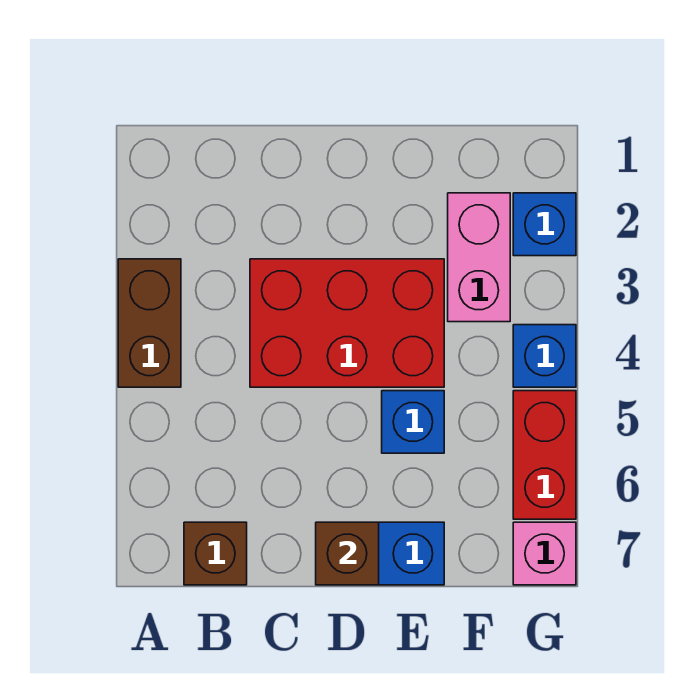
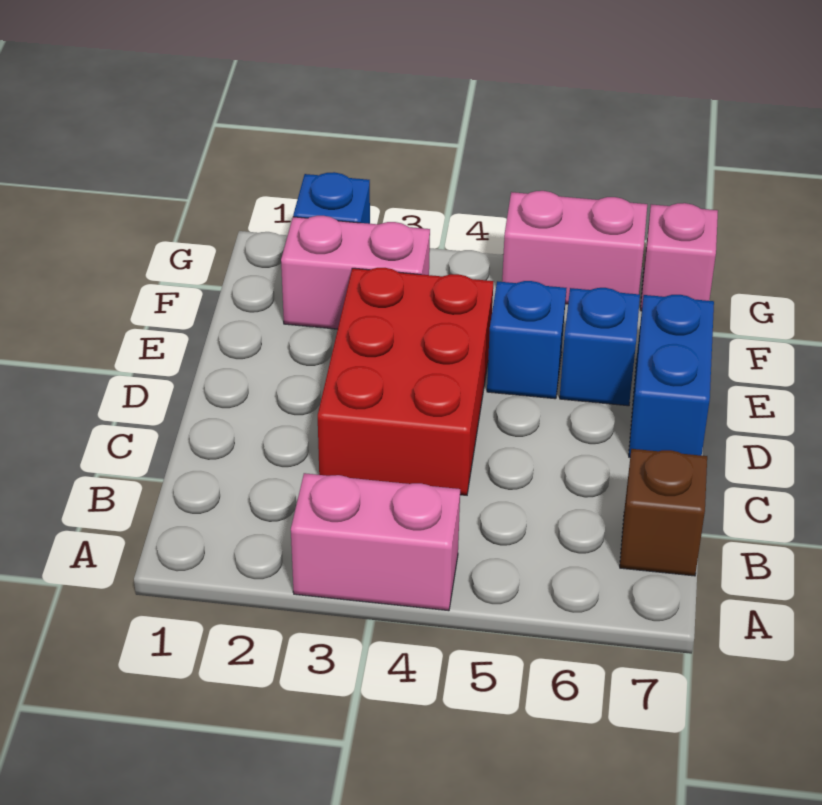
brown 1x2 brick [118,259,181,387] -> pink 1x2 brick [291,473,460,611]
brown 1x1 brick [316,522,379,585] -> none
blue 1x1 brick [513,325,576,387] -> blue 1x1 brick moved to [560,288,640,406]
red 1x2 brick [513,391,576,519] -> pink 1x2 brick [502,191,647,304]

